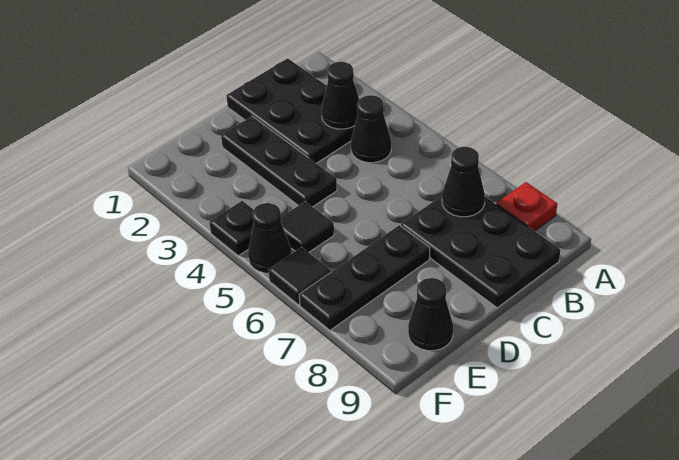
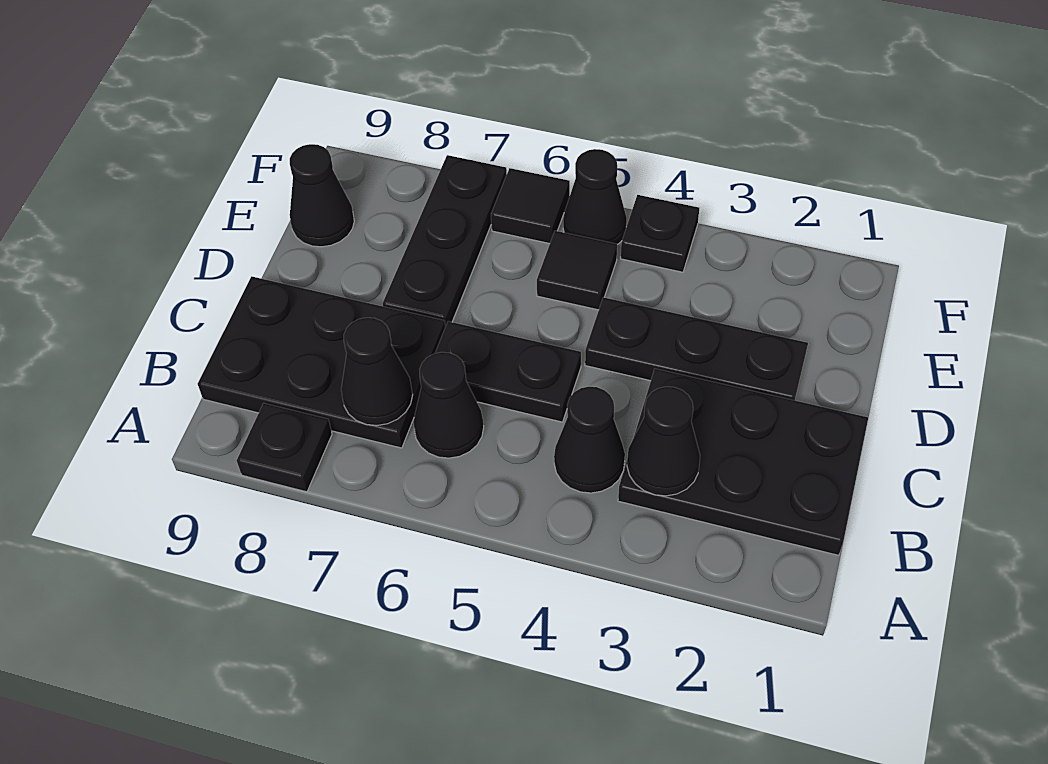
red 1x1 plate [496,182,557,231] -> black 1x1 plate [237,403,332,492]
none -> black 1x1 cone [413,352,484,458]
none -> black 1x2 plate [435,321,581,422]

